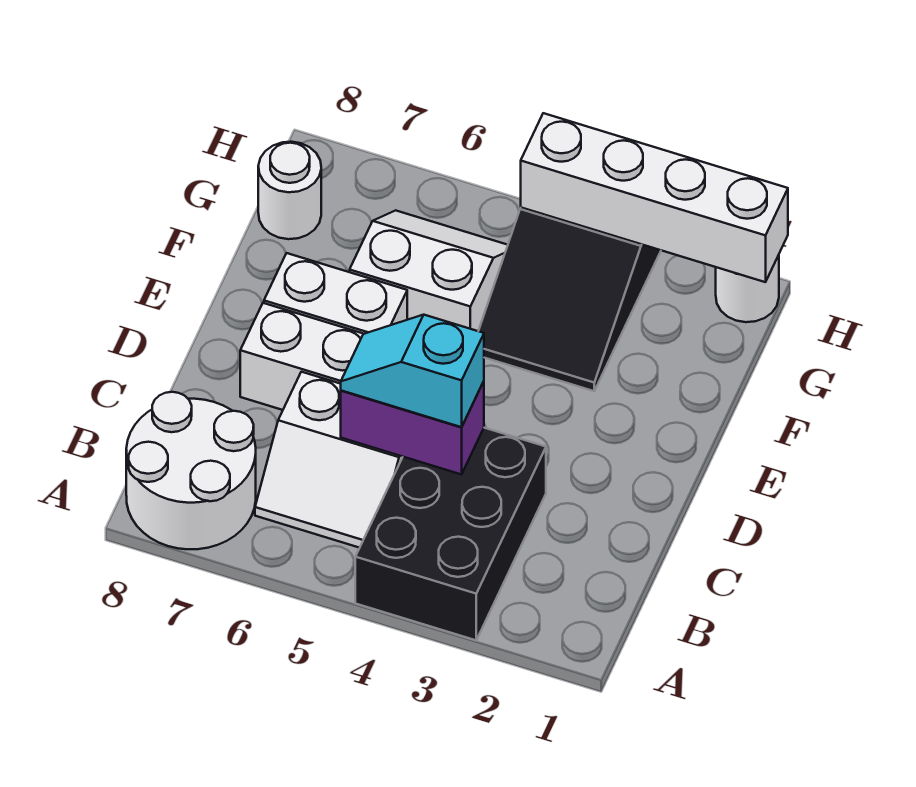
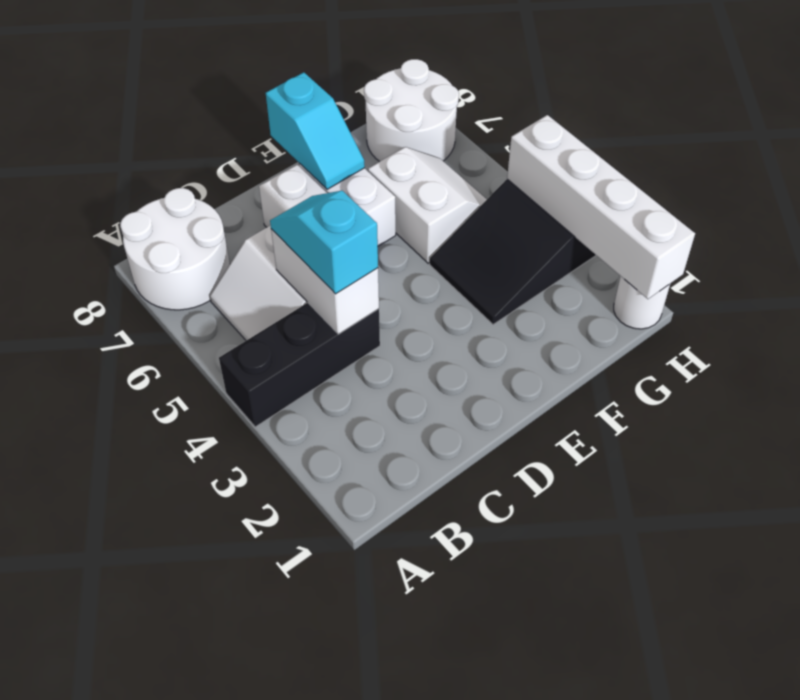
black 2x3 brick [355,428,546,640] -> black 1x3 brick [219,303,380,427]
purple 1x2 brick [341,381,484,474] -> white 1x2 brick [271,229,379,334]
none -> cyan 1x2 slope [266,72,365,189]
white 1x1 round brick [258,142,321,239] -> white 2x2 round brick [364,59,459,162]

